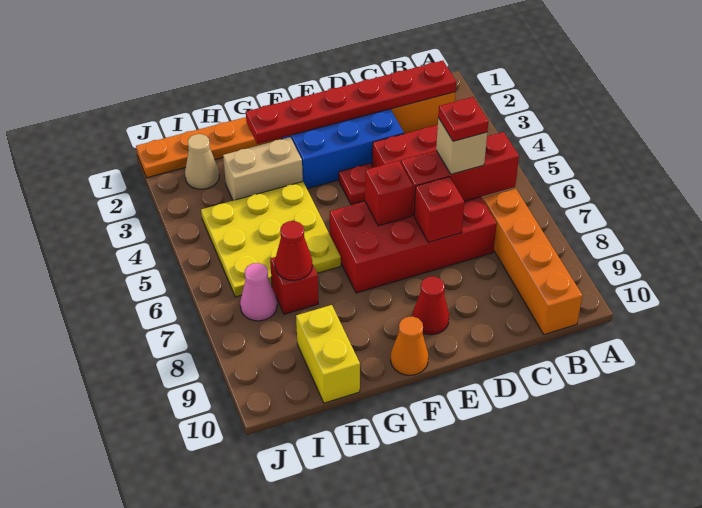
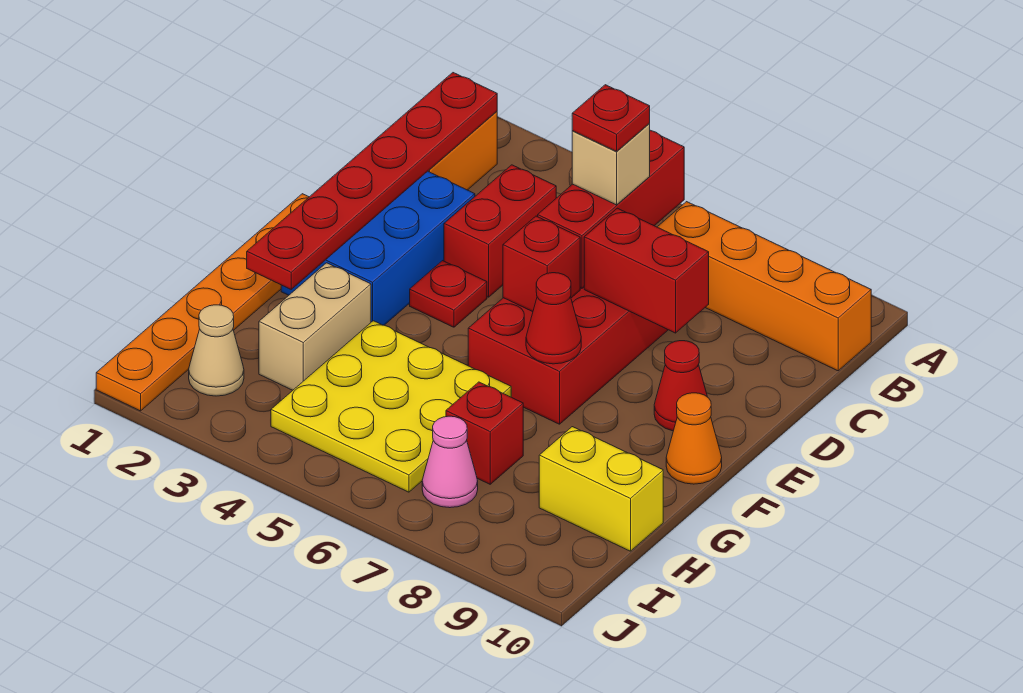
red 1x1 brick [414,177,464,242] -> red 1x2 brick [584,208,709,333]
red 1x1 cone [275,221,312,281] -> red 1x1 cone moved to [526,273,581,364]

